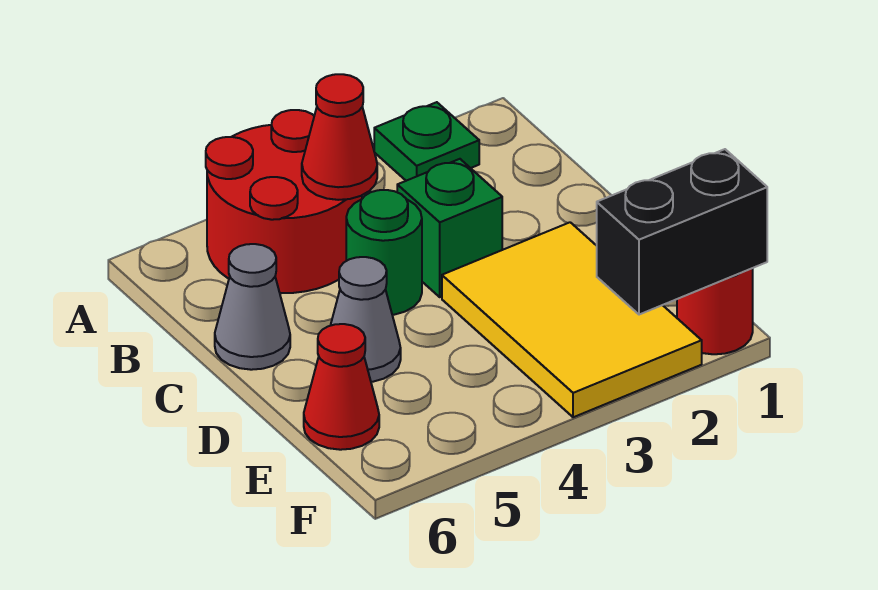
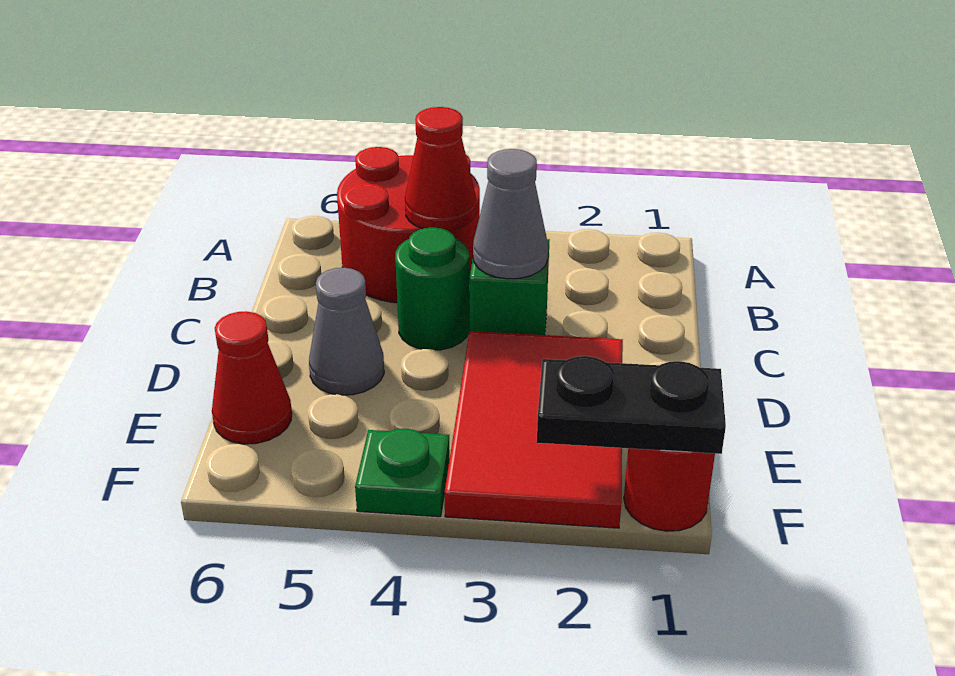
green 1x1 plate [374,102,479,181] -> green 1x1 plate moved to [355,429,450,517]
grey 1x1 cone [215,244,290,370] -> grey 1x1 cone moved to [473,149,548,279]
yellow 2x3 tile [442,222,702,417] -> red 2x3 tile [444,331,623,528]
black 1x2 brick [597,149,767,315] -> black 1x2 plate [537,356,726,454]

